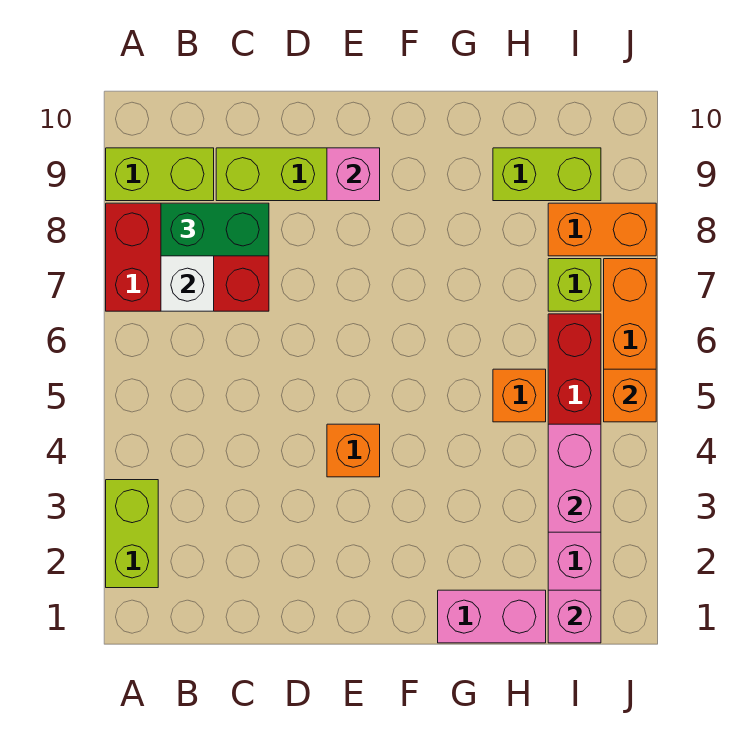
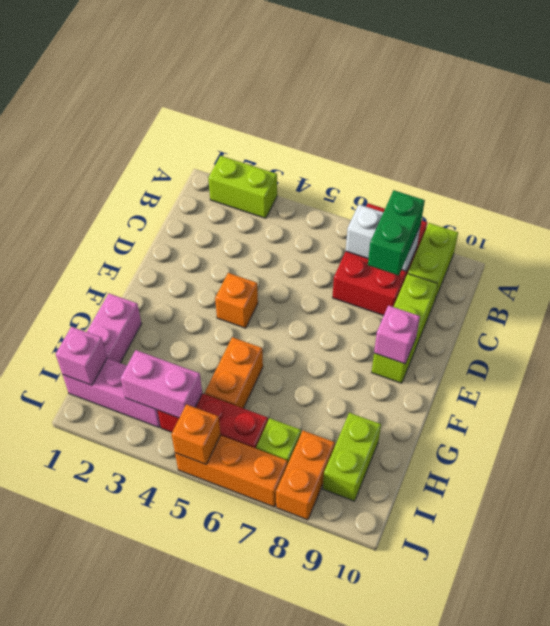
orange 1x1 brick [493,369,546,422] -> orange 1x2 brick [205,337,263,408]

